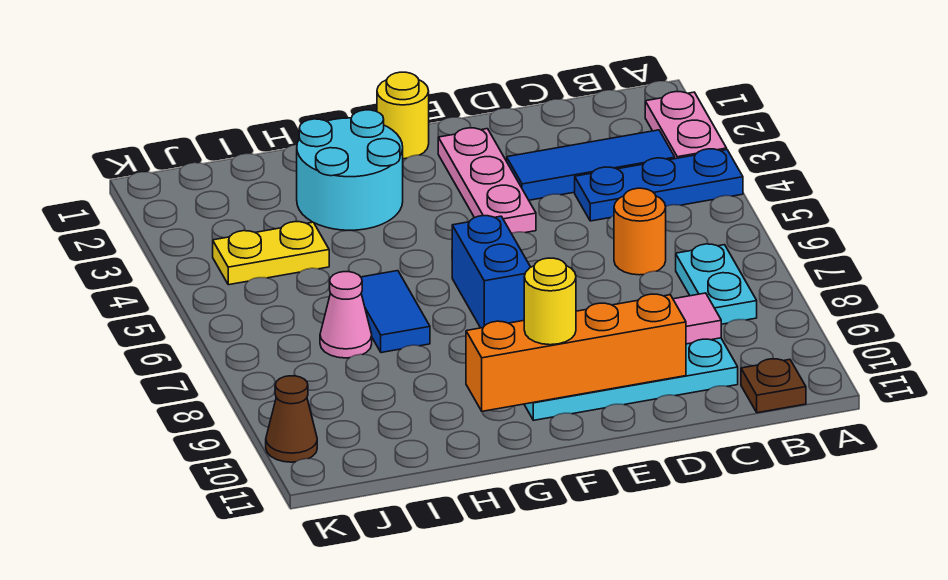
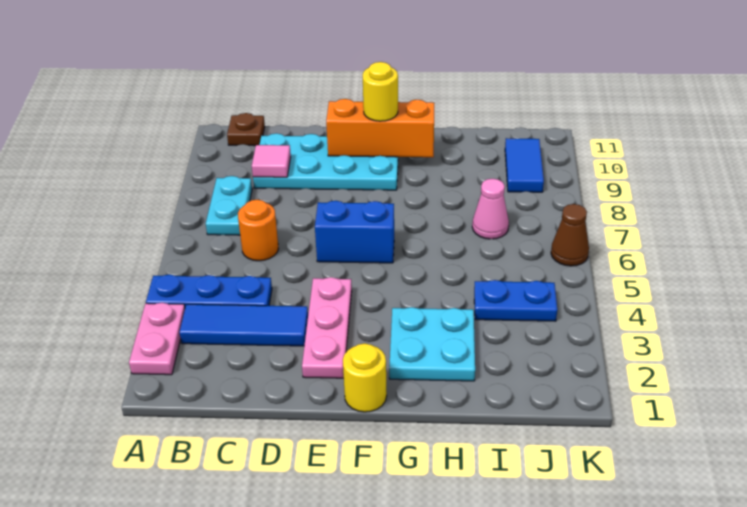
orange 1x4 brick [466,294,686,411] -> orange 1x3 brick [326,99,434,157]
blue 1x2 brick [452,216,531,328] -> blue 1x2 brick turned to [315,201,394,263]
cyan 2x2 round brick [297,110,403,230] -> cyan 2x2 plate [389,307,475,381]
blue 1x2 tile [361,271,430,353] -> blue 1x2 tile moved to [505,138,544,192]
yellow 1x2 plate [213,221,329,285] -> blue 1x2 plate [474,280,557,321]
brown 1x1 cone [266,376,317,462] -> brown 1x1 cone moved to [551,204,589,266]

